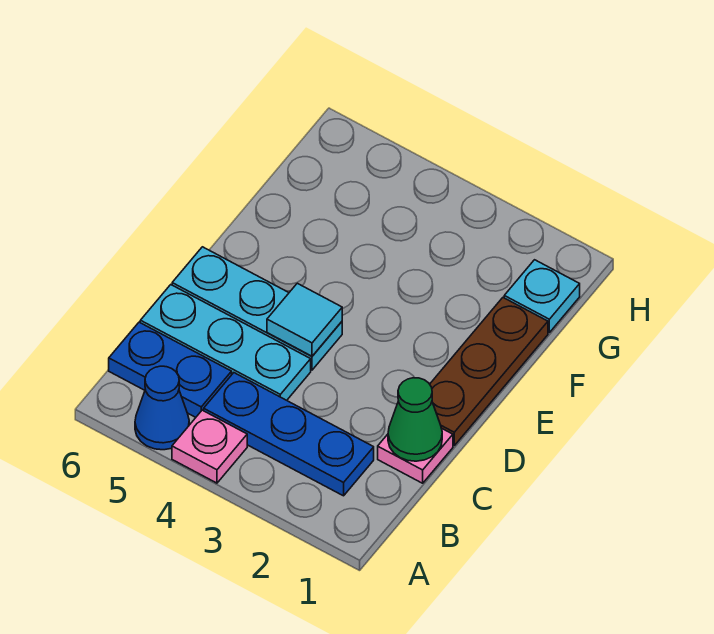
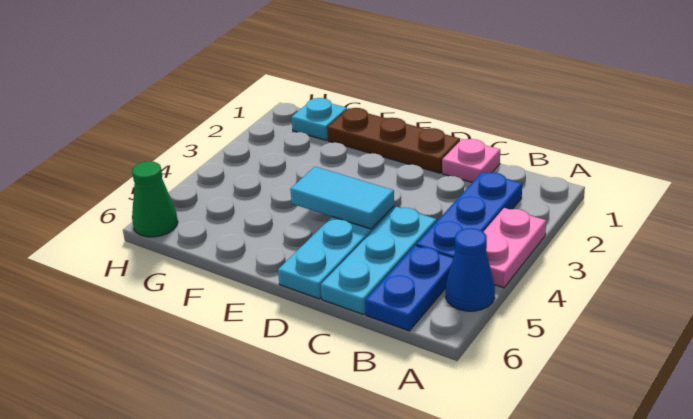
pink 1x1 plate [172,410,247,483] -> pink 1x2 plate [484,208,546,288]
green 1x1 cone [388,378,442,461] -> green 1x1 cone moved to [132,161,178,237]
cyan 1x1 tile [267,283,342,356] -> cyan 1x2 tile [290,167,394,229]

